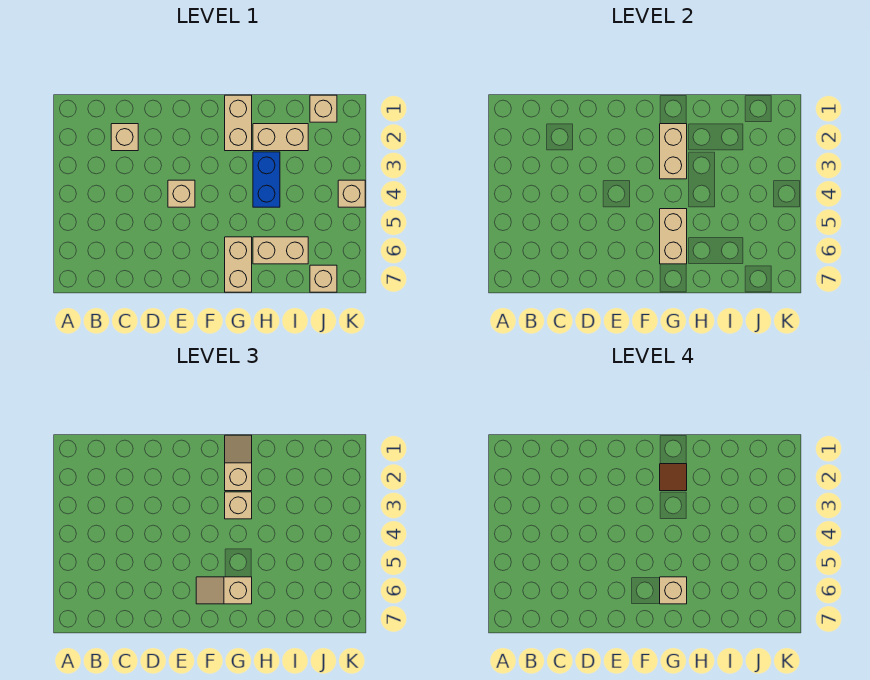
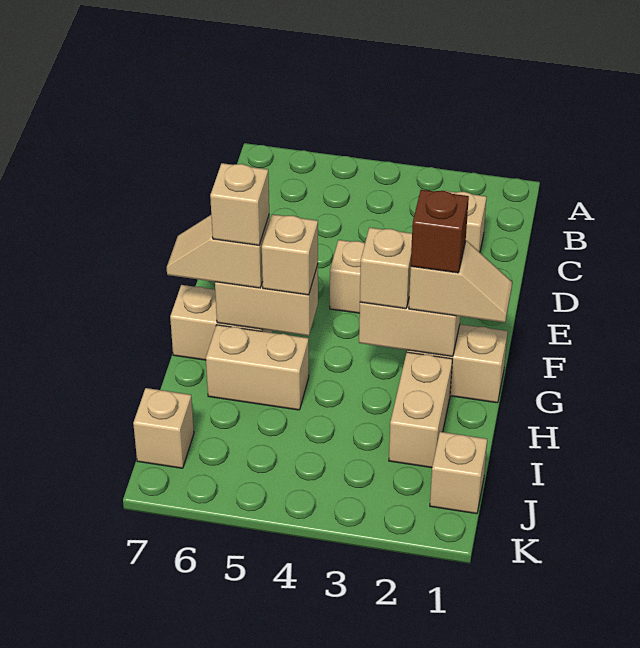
tan 1x2 slope [196,577,252,604] -> tan 1x2 slope turned to [167,215,270,288]
brown 1x1 tile [660,464,687,491] -> brown 1x1 brick [411,190,469,273]
blue 1x2 brick [253,152,280,207] -> none
tan 1x2 brick [253,237,308,264] -> tan 1x2 brick turned to [206,325,309,410]
tan 1x1 brick [338,180,365,207] -> tan 1x1 brick moved to [262,214,318,295]

